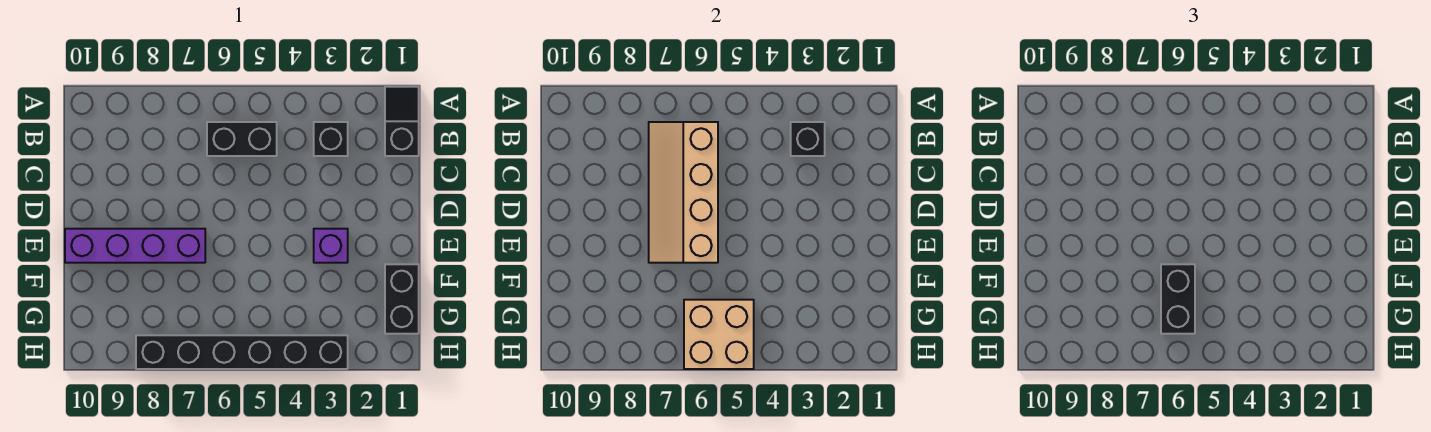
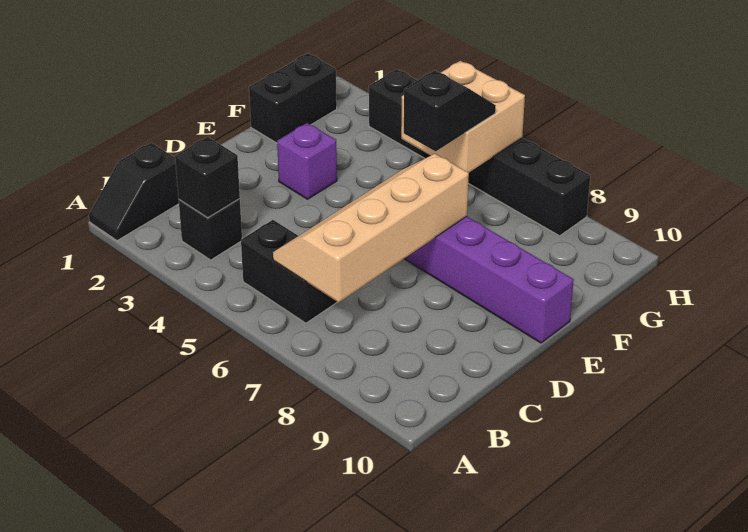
tan 2x4 slope [649,122,718,263] -> tan 2x4 slope turned to [273,154,469,302]
black 1x2 brick [1161,264,1195,334] -> black 1x2 slope [404,70,496,151]

